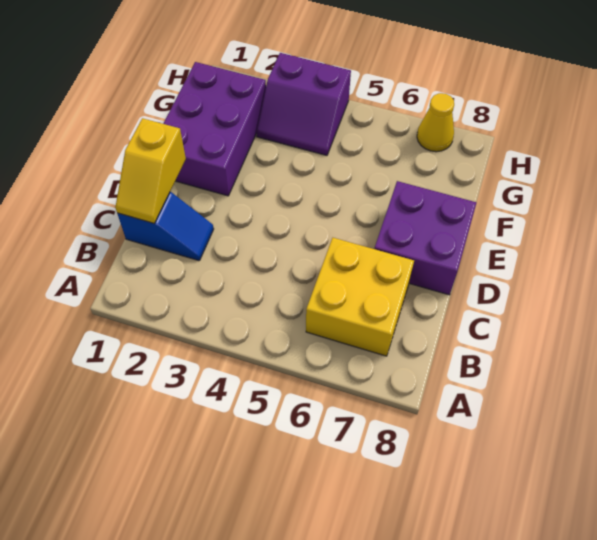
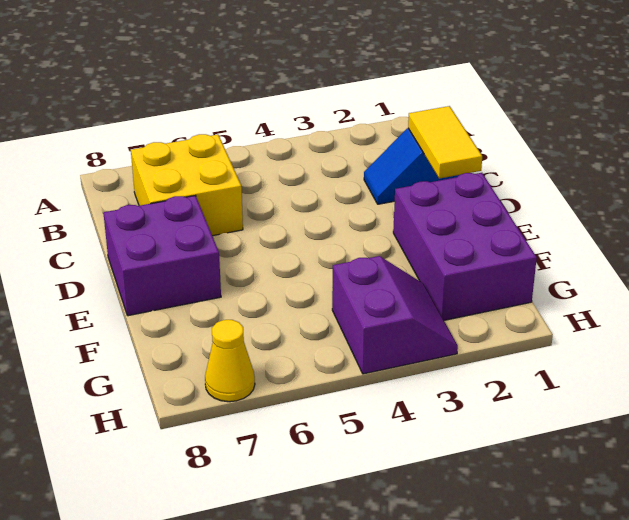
yellow 1x2 slope [115,118,186,223] -> yellow 1x2 tile [408,106,482,179]
purple 2x2 slope [257,53,351,155] -> purple 2x2 slope turned to [332,256,458,374]

